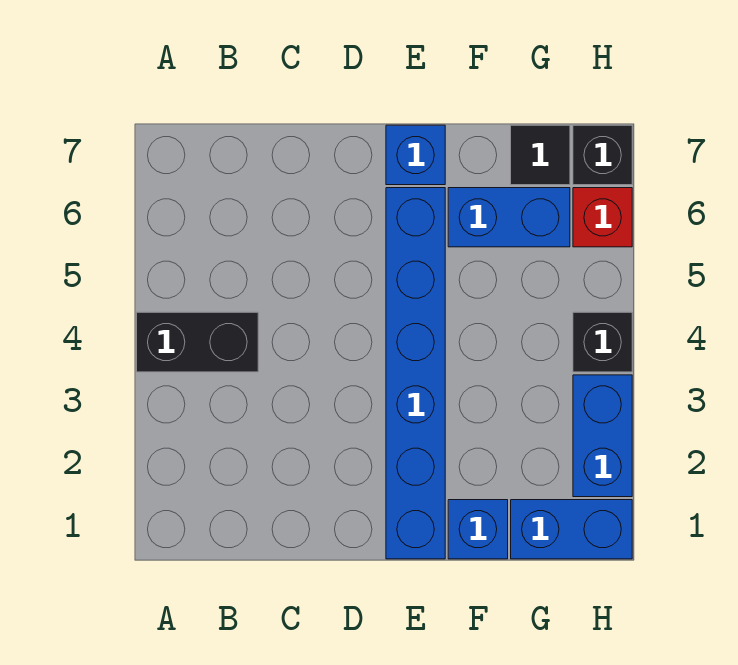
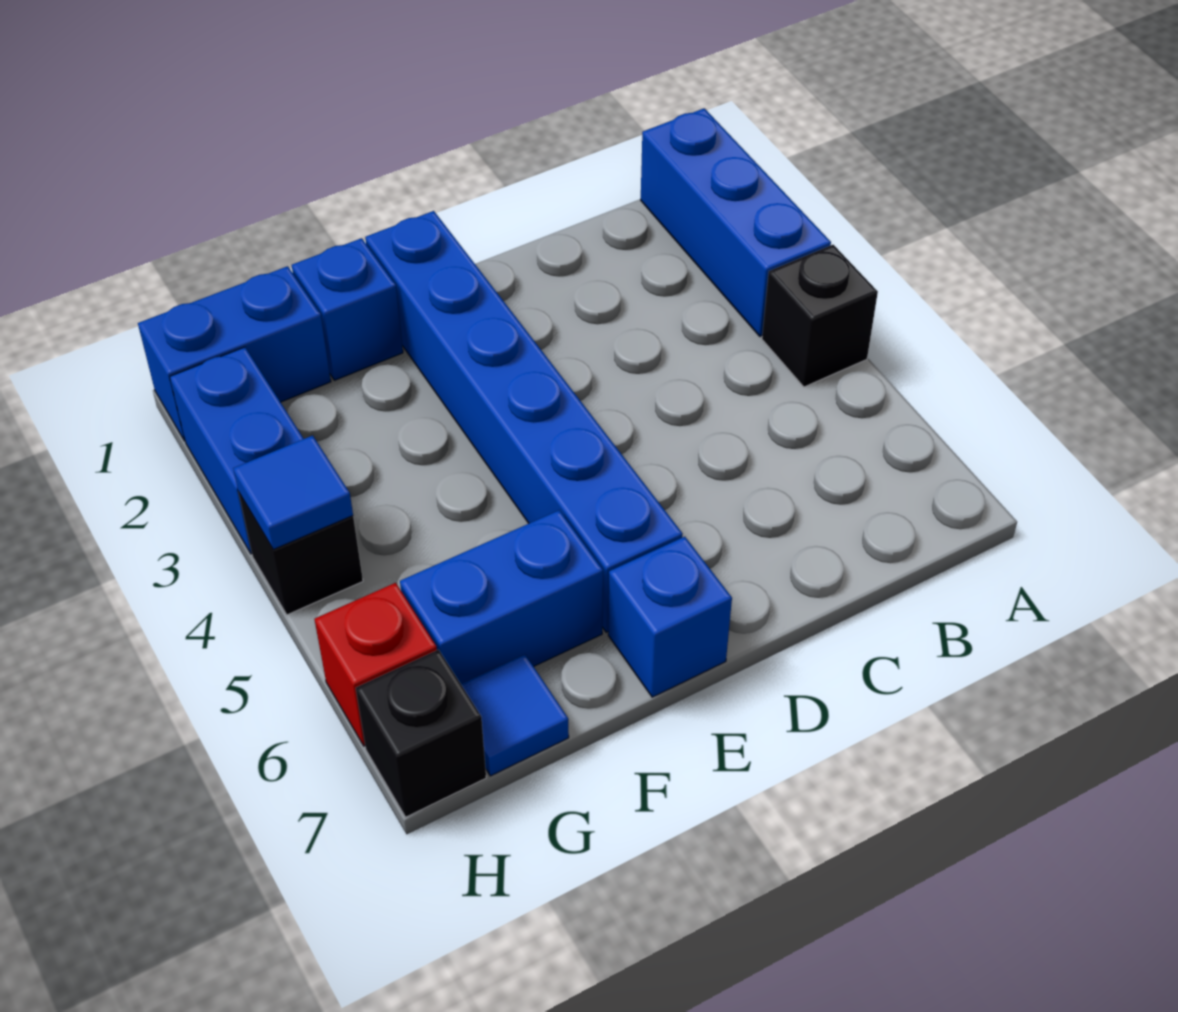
none -> blue 1x3 brick [641,108,831,337]
black 1x2 brick [137,312,258,372] -> black 1x1 brick [762,245,878,387]
black 1x1 tile [511,125,570,185] -> blue 1x1 tile [461,654,569,776]
none -> blue 1x1 tile [233,435,353,549]

